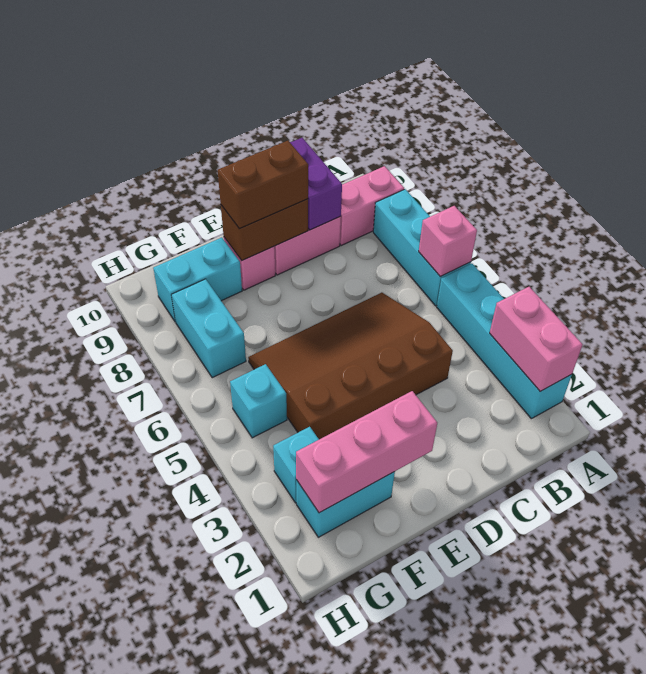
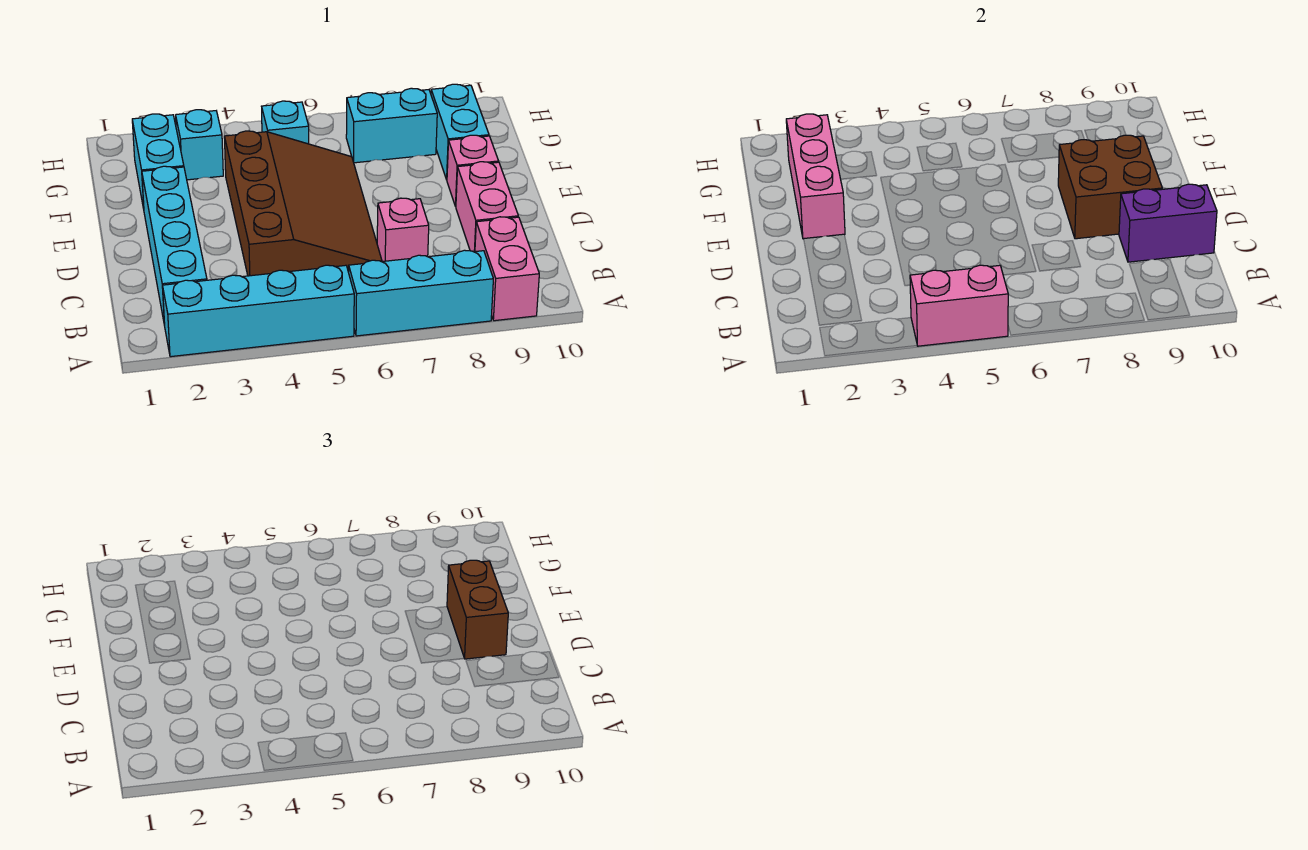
pink 1x2 brick [490,287,583,391] -> pink 1x2 brick moved to [910,265,1008,346]
pink 1x1 brick [419,206,477,277] -> pink 1x1 brick moved to [377,198,429,262]
none -> cyan 1x4 brick [142,166,207,326]
brown 1x2 brick [221,199,308,260] -> brown 2x2 brick [1058,135,1162,239]

